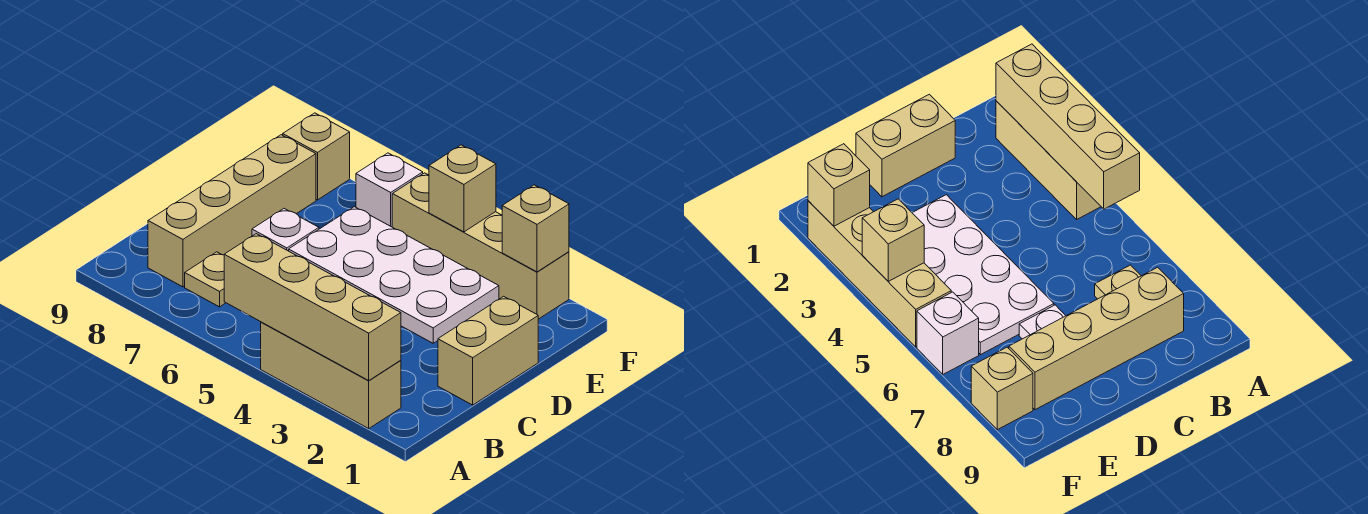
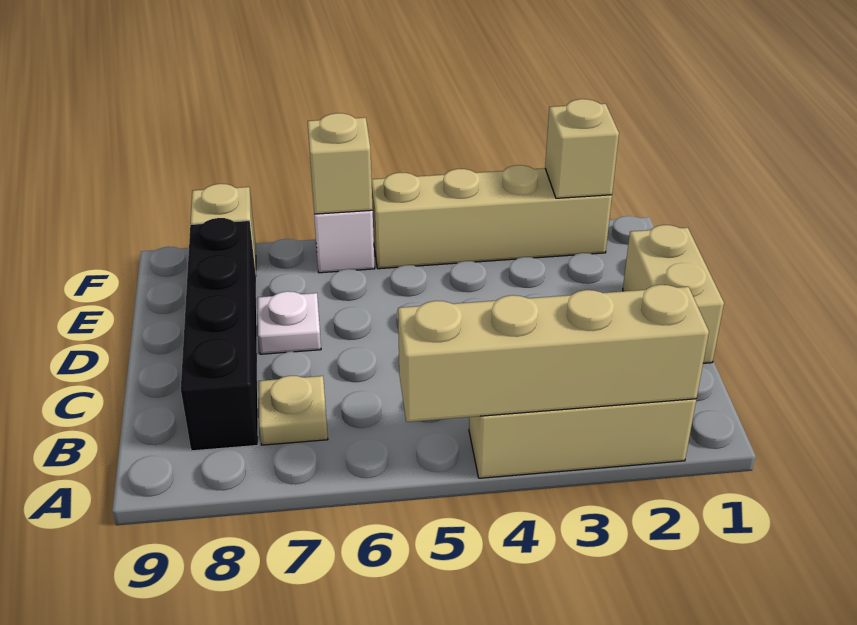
tan 1x4 brick [148,135,316,287] -> black 1x4 brick [181,218,258,451]
white 2x4 plate [289,207,499,343] -> none
tan 1x1 brick [429,145,496,232] -> tan 1x1 brick moved to [308,113,373,214]

